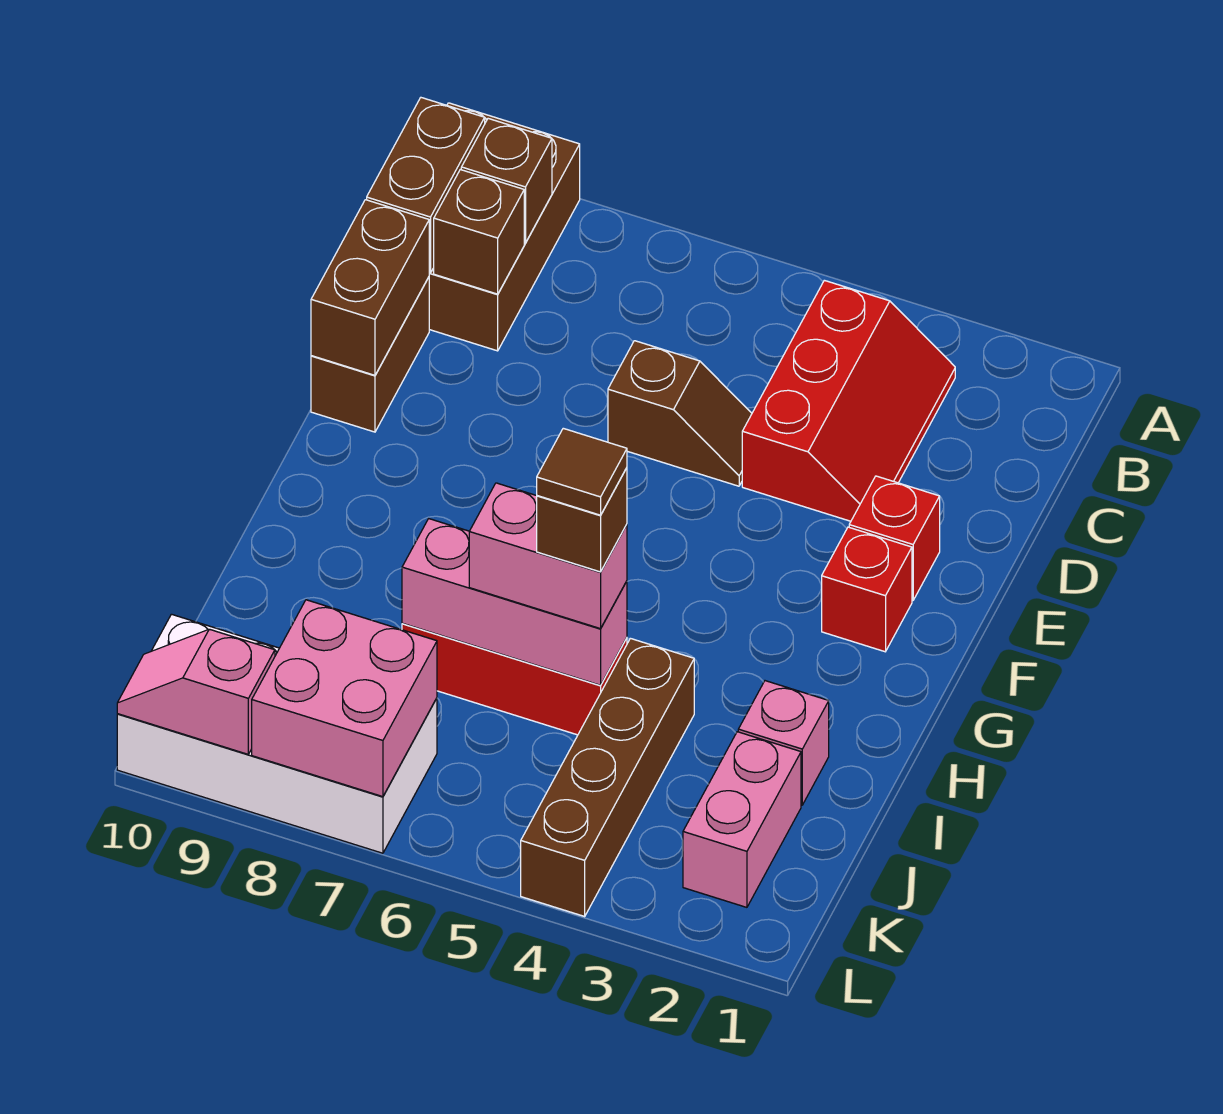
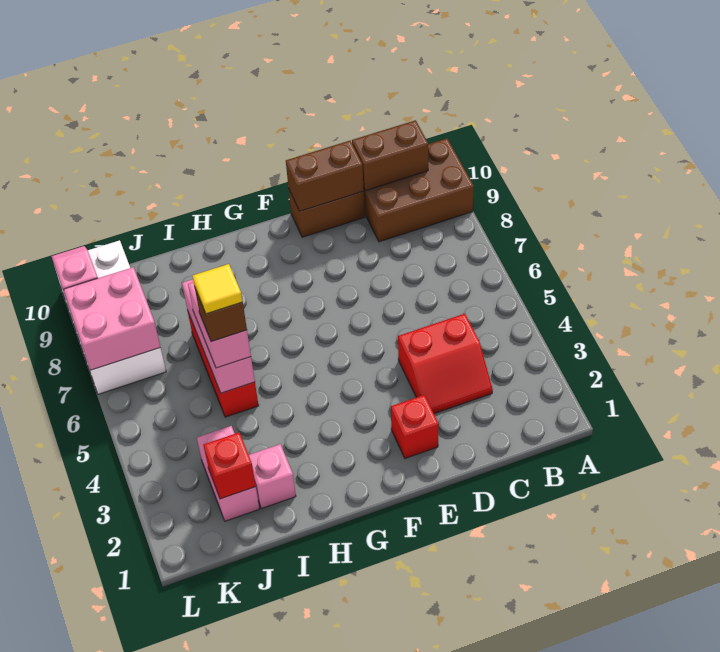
red 2x3 slope [742,280,955,521] -> red 2x2 slope [398,314,493,413]
brown 1x1 brick [461,119,552,243] -> none
brown 1x1 brick [434,170,524,294] -> none
brown 1x2 slope [608,341,752,486] -> none
red 1x1 brick [822,527,912,652] -> red 1x1 brick moved to [204,433,256,499]
brown 1x4 brick [521,638,694,916] -> none
brown 1x1 tile [537,428,627,515] -> yellow 1x1 tile [192,264,243,314]
pink 1x2 brick [683,732,801,907] -> pink 1x2 brick turned to [197,426,259,521]

